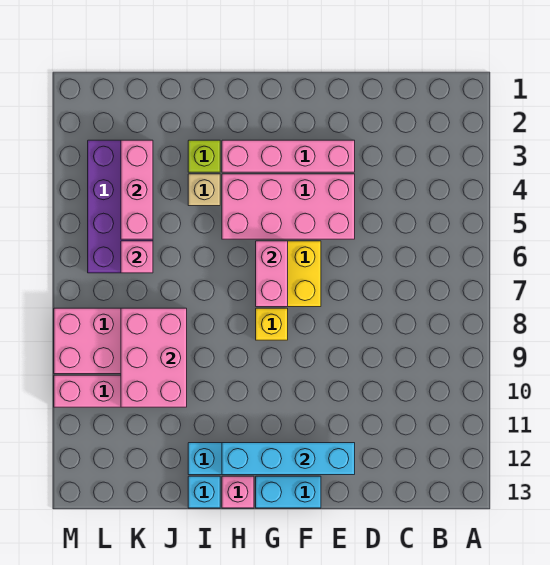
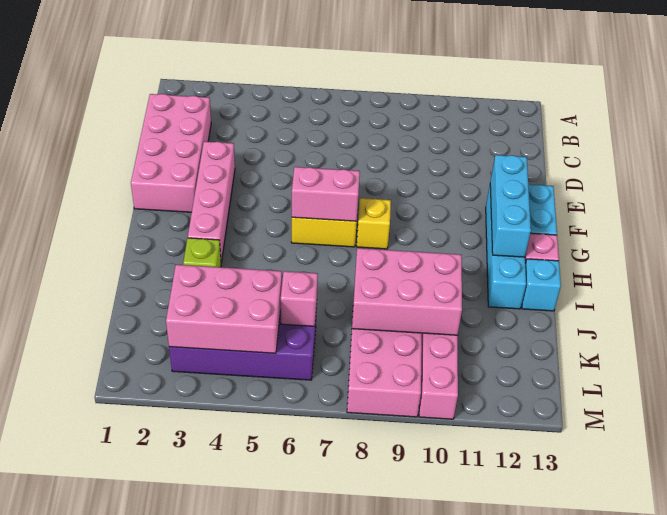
pink 2x4 brick [222,174,355,239] -> pink 2x4 brick moved to [131,94,211,212]
cyan 1x4 brick [222,443,355,475] -> cyan 1x3 brick [490,155,531,257]
tan 1x1 brick [188,174,220,206] -> none
pink 1x3 brick [121,140,153,239] -> pink 2x3 brick [166,265,282,353]

